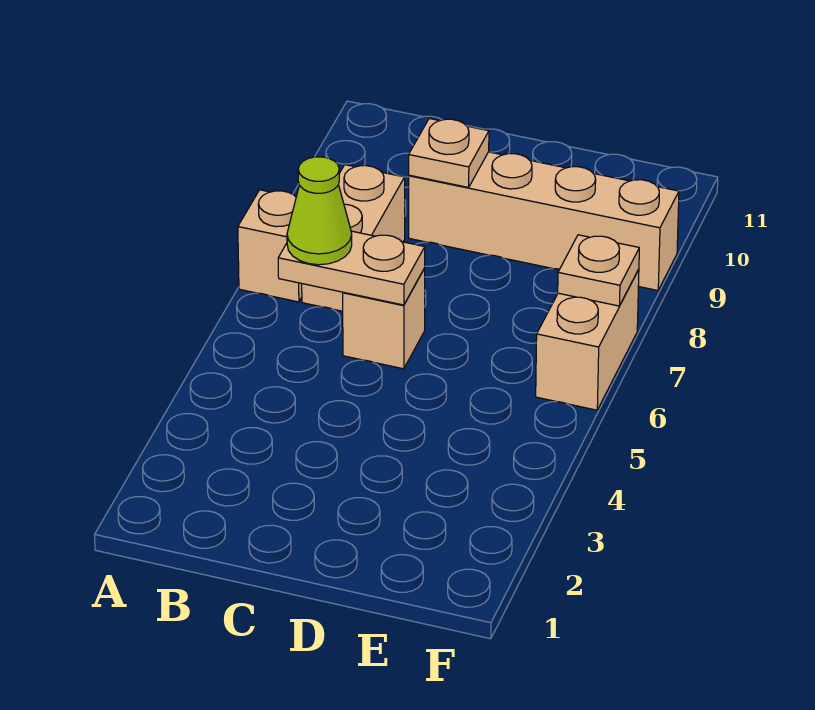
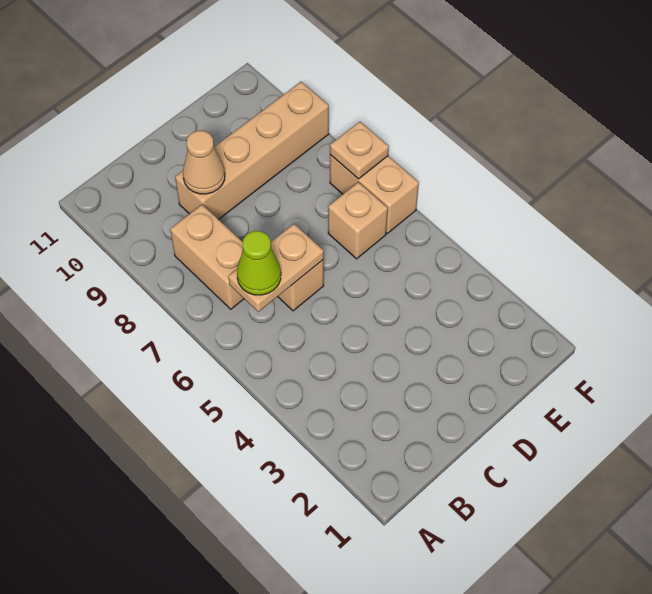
tan 1x1 brick [238,190,302,302] -> tan 1x1 brick moved to [328,182,388,259]
tan 1x1 plate [409,119,489,187] -> tan 1x1 cone [183,131,225,194]

